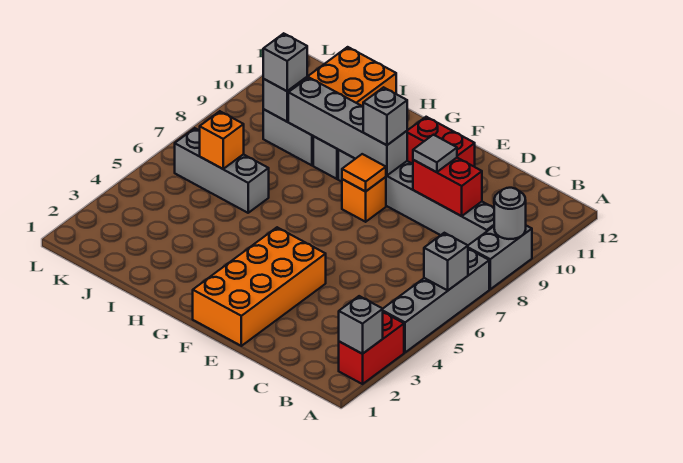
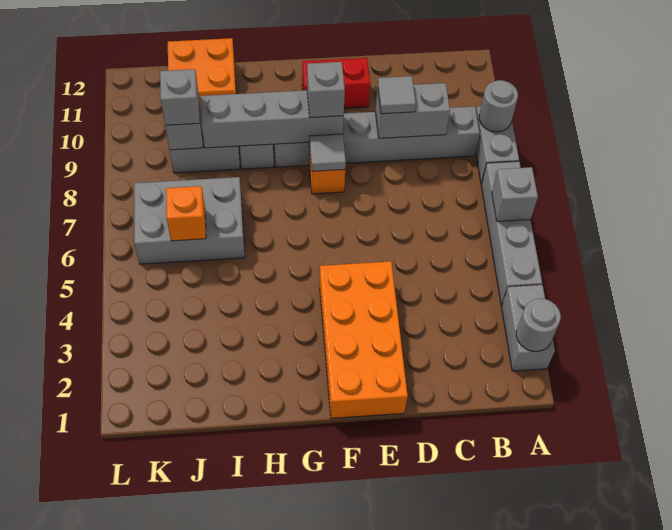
red 1x2 brick [339,312,404,384] -> grey 1x2 brick [501,285,555,371]
grey 1x1 brick [339,296,383,354] -> grey 1x1 round brick [516,299,561,352]
red 1x2 brick [413,158,482,216] -> grey 1x2 brick [375,83,450,138]
orange 1x1 tile [342,154,386,191] -> grey 1x1 tile [309,134,346,171]
grey 1x3 brick [175,128,269,213] -> grey 2x3 brick [134,177,245,264]

